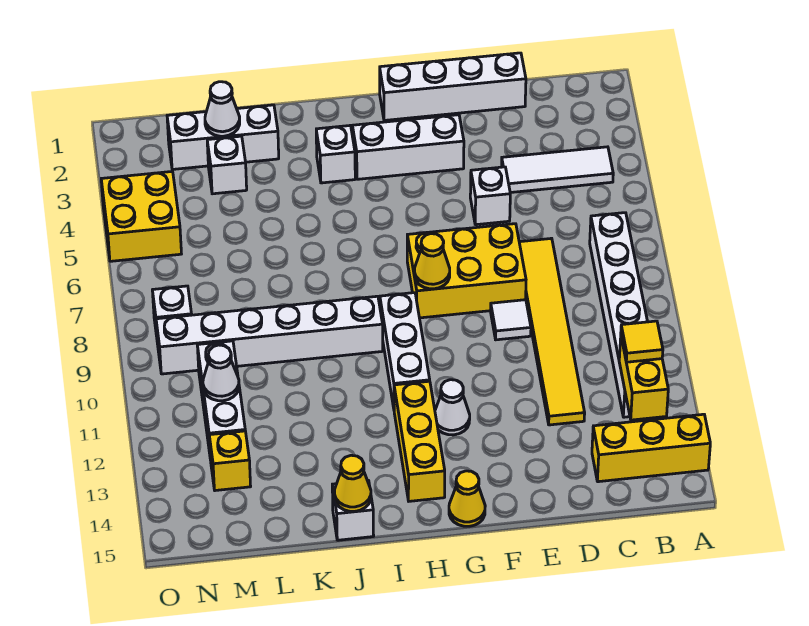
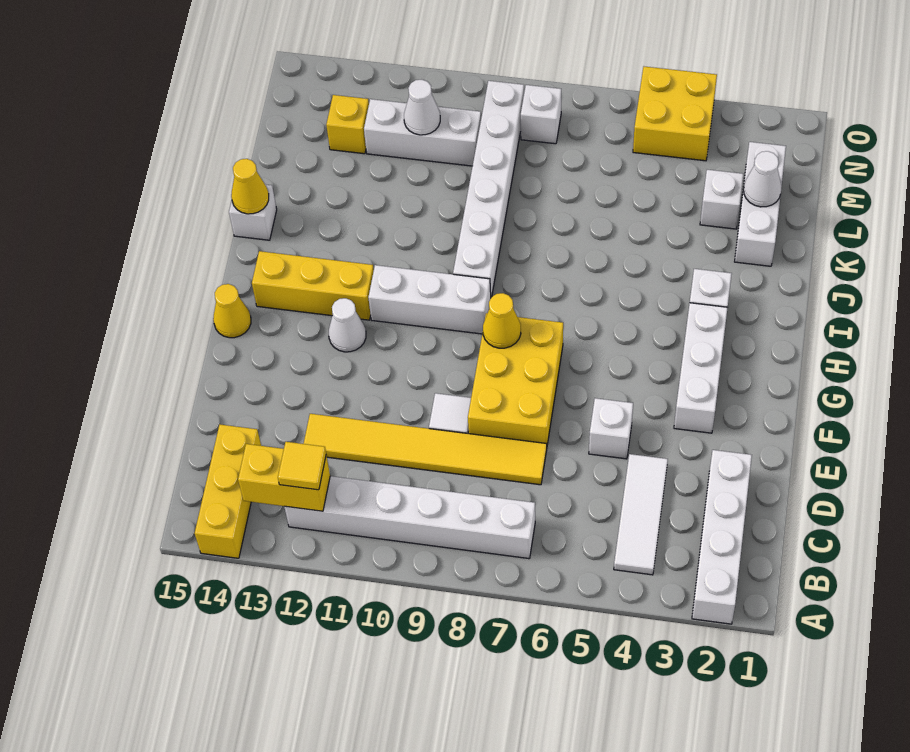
white 1x4 brick [380,53,526,120] -> white 1x4 brick moved to [692,450,752,624]

